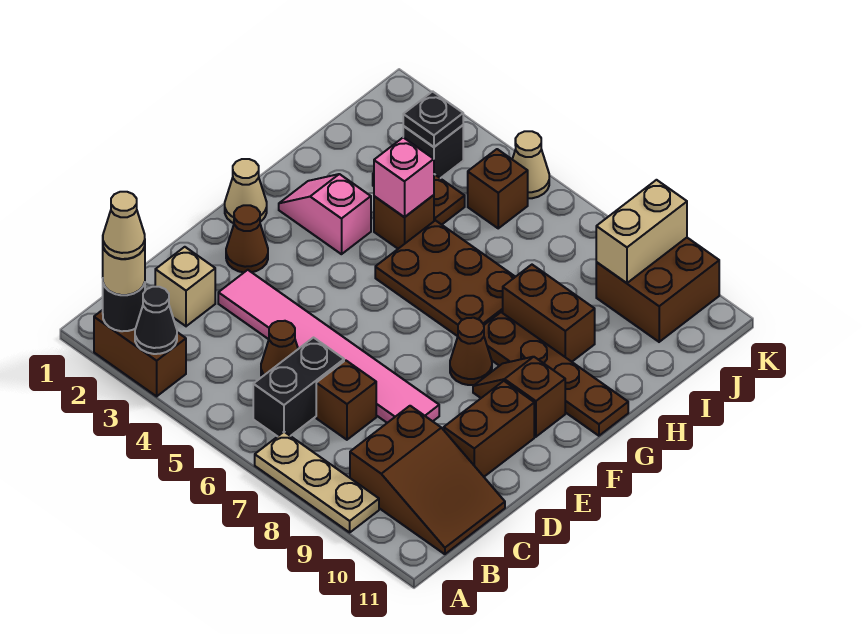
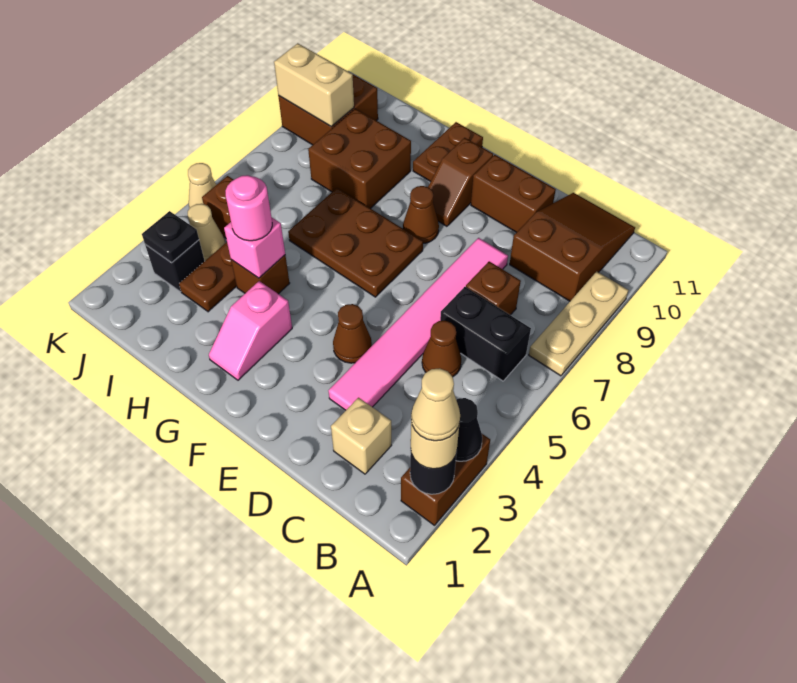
brown 1x1 cone [226,205,268,272] -> brown 1x1 cone moved to [333,304,372,363]
tan 1x1 cone [225,159,267,223] -> tan 1x1 cone moved to [188,204,225,261]
brown 2x3 plate [375,220,515,336] -> brown 2x3 plate turned to [288,188,423,297]
brown 1x4 plate [484,312,628,436] -> brown 1x2 plate [413,122,483,182]
none -> pink 1x1 round brick [226,175,272,241]
brown 1x2 brick [503,265,595,362] -> brown 2x2 brick [308,109,411,209]

